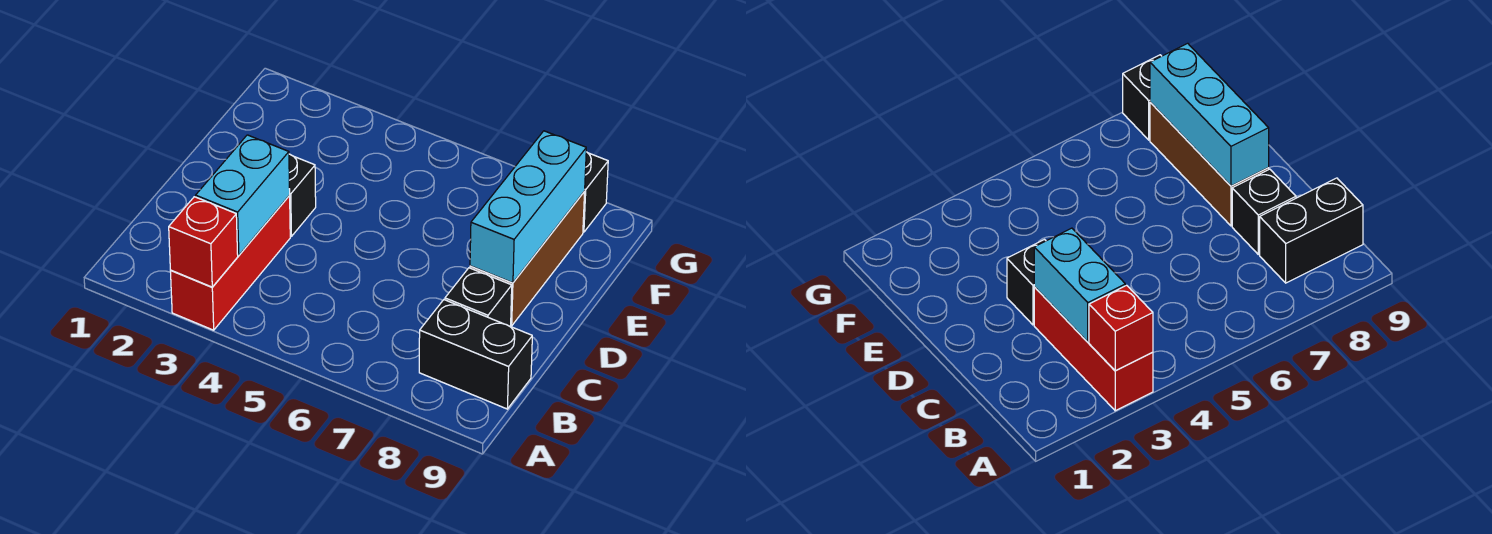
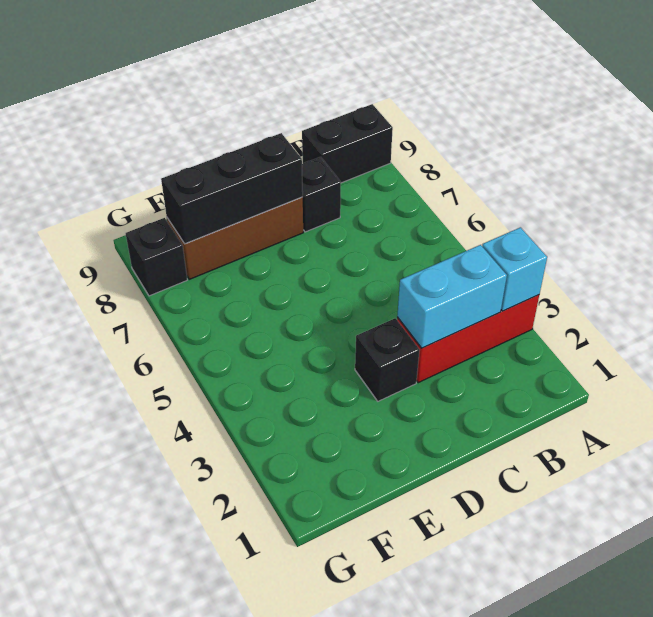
red 1x1 brick [169,197,238,287] -> cyan 1x1 brick [482,227,547,311]
black 1x2 brick [419,300,532,409] -> black 1x2 brick turned to [302,104,393,183]
cyan 1x3 brick [470,131,586,283] -> black 1x3 brick [161,133,303,244]

